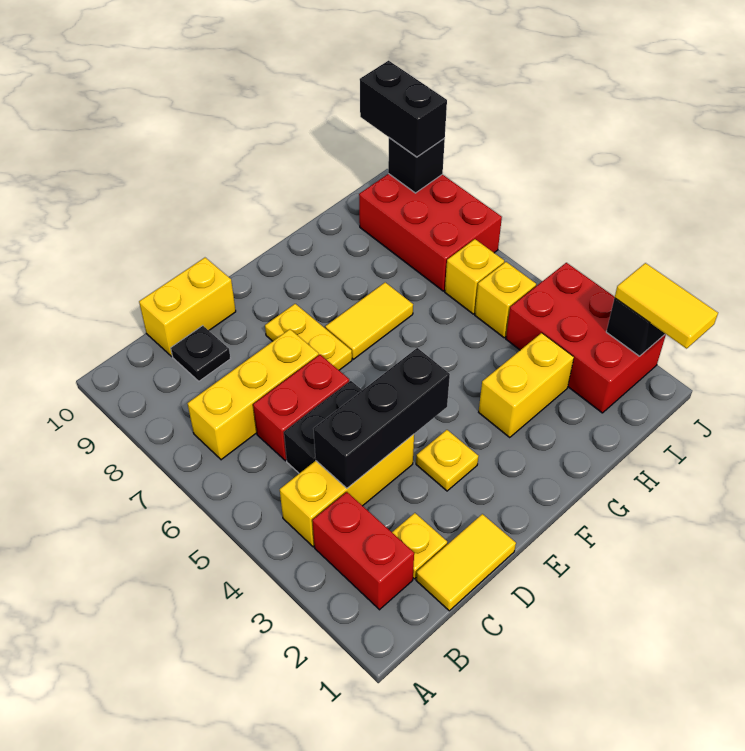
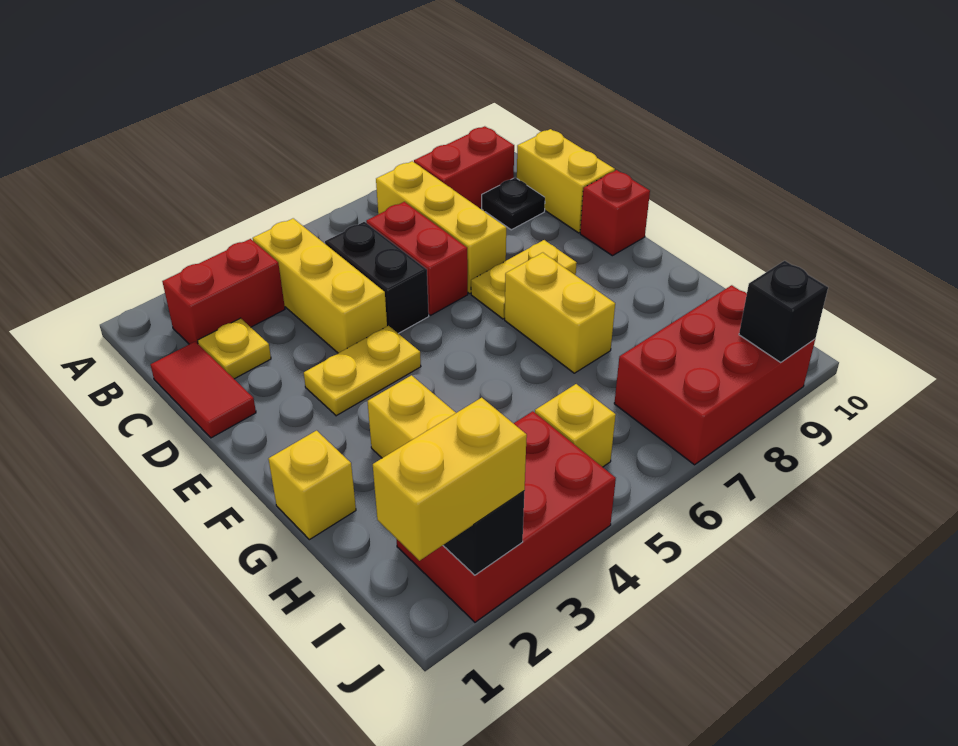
none -> red 1x2 brick [414,126,514,208]
yellow 1x2 tile [416,514,516,611] -> red 1x2 tile [150,342,256,438]
black 1x3 brick [314,348,450,488] -> none
yellow 1x1 plate [416,430,478,491] -> yellow 1x2 plate [304,326,421,416]
none -> red 1x1 brick [580,170,650,256]
yellow 1x2 tile [325,282,413,359] -> yellow 1x2 brick [505,253,615,373]
yellow 1x1 brick [445,239,504,314] -> yellow 1x1 brick moved to [269,430,356,540]
yellow 1x2 tile [615,263,718,349] -> yellow 1x2 brick [373,398,527,561]
black 1x2 brick [360,61,447,157] -> none

